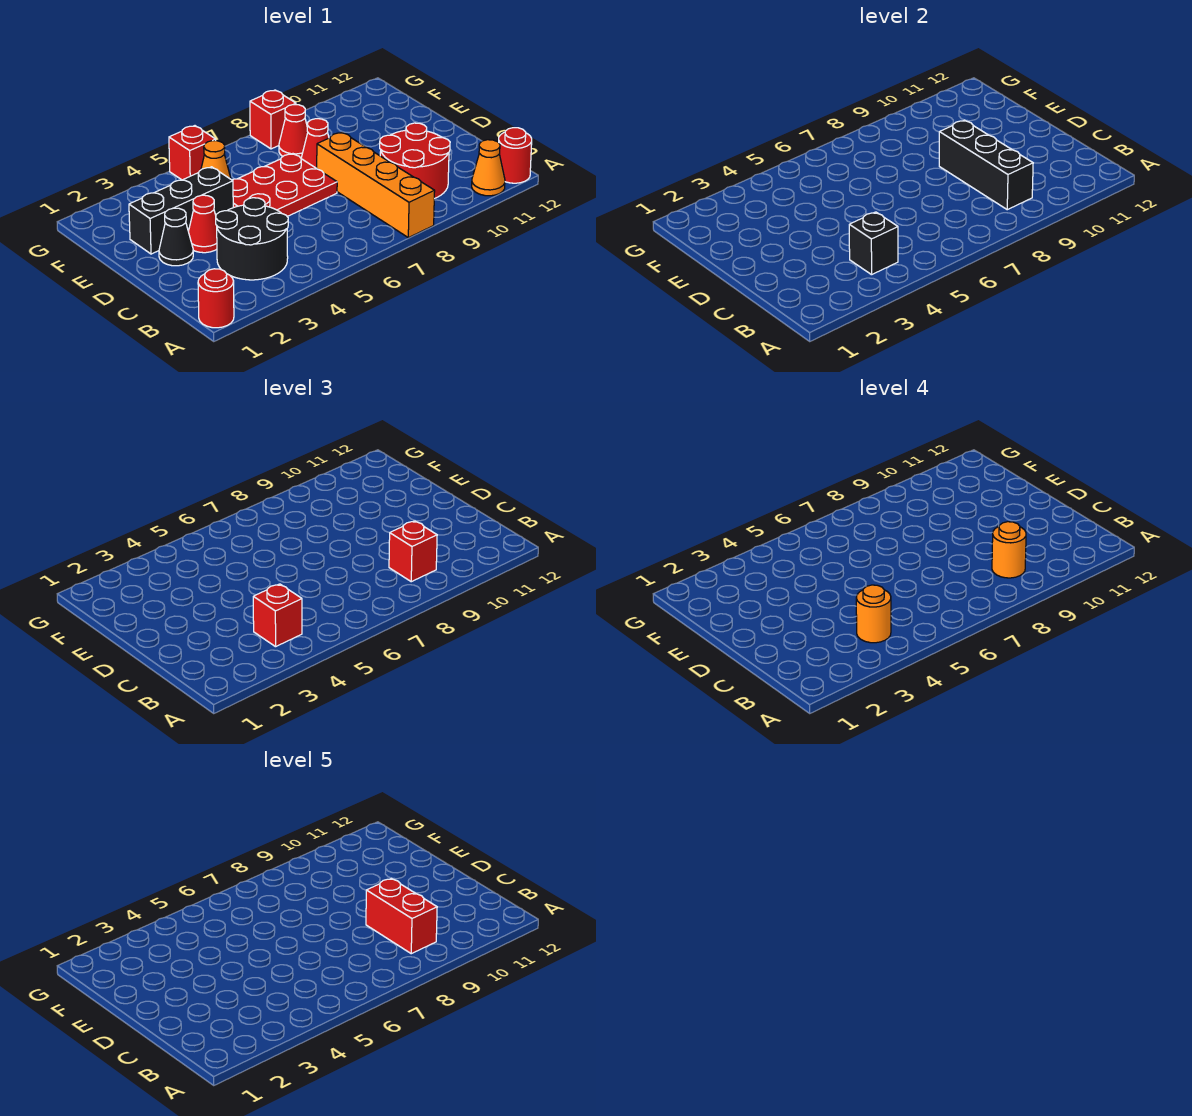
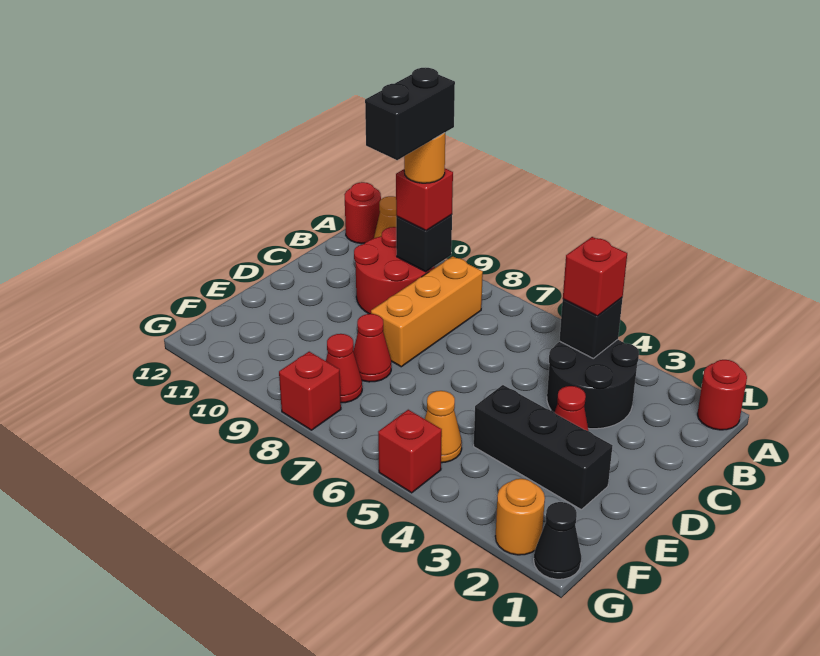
orange 1x4 brick [317,132,435,238] -> orange 1x3 brick [371,256,483,367]
orange 1x1 round brick [856,585,891,643] -> orange 1x1 round brick moved to [495,479,545,555]
black 1x3 brick [939,120,1033,210] -> black 1x1 brick [396,215,452,272]
red 1x2 brick [366,878,437,954] -> black 1x2 brick [365,68,455,160]
black 1x1 cone [159,208,193,266] -> black 1x1 cone moved to [534,502,581,579]
red 2x3 plate [232,154,337,216] -> none

